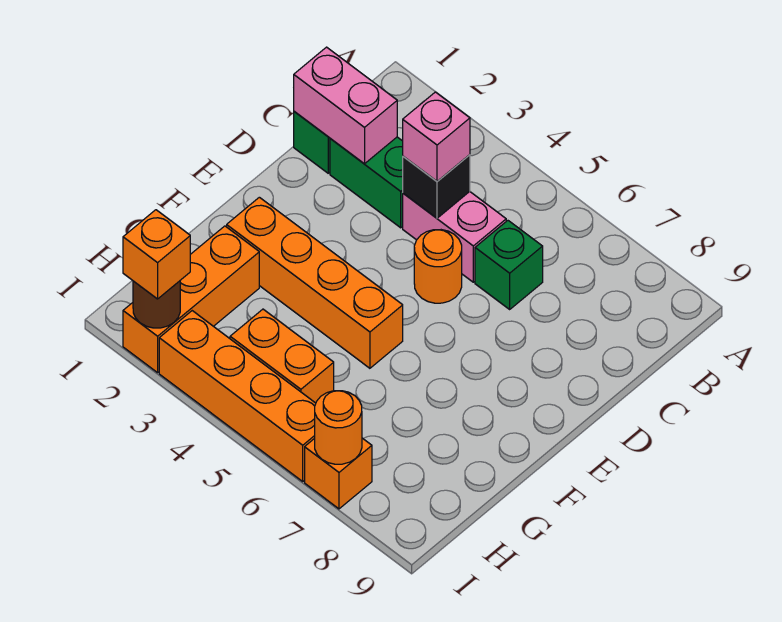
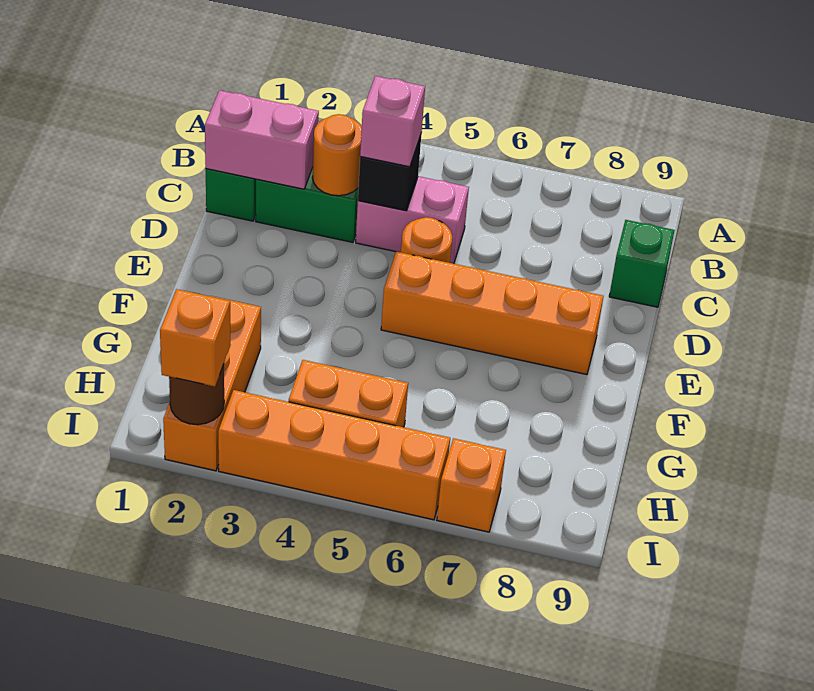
green 1x1 brick [475,221,543,309] -> green 1x1 brick moved to [609,220,675,307]
orange 1x4 brick [227,197,403,368] -> orange 1x4 brick moved to [381,252,603,375]
orange 1x1 round brick [315,391,362,464] -> orange 1x1 round brick moved to [312,114,362,196]

